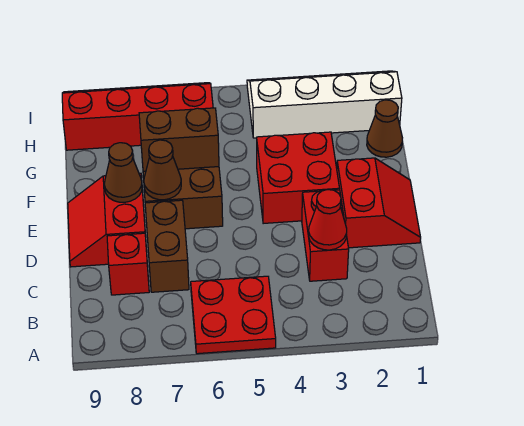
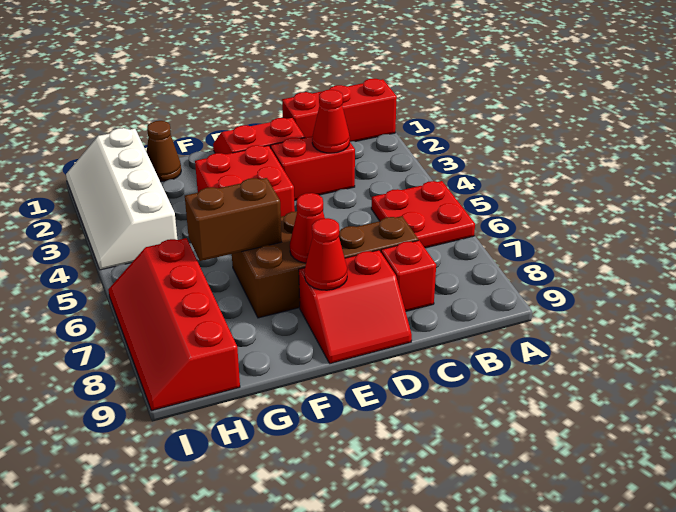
none -> red 1x3 brick [282,79,397,142]
brown 1x1 cone [144,140,181,200] -> red 1x1 cone [290,193,325,263]
brown 1x1 cone [104,143,142,202] -> red 1x1 cone [305,218,347,290]
brown 1x2 brick [139,108,219,172] -> brown 1x2 brick turned to [185,178,282,261]

